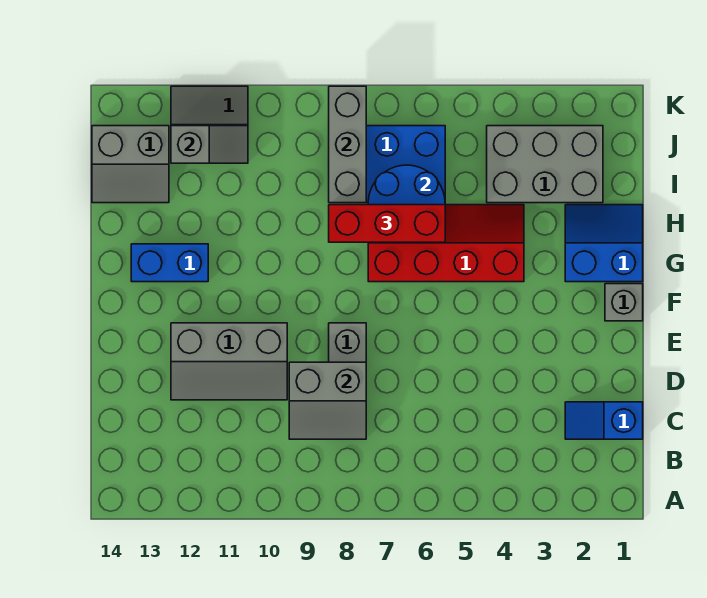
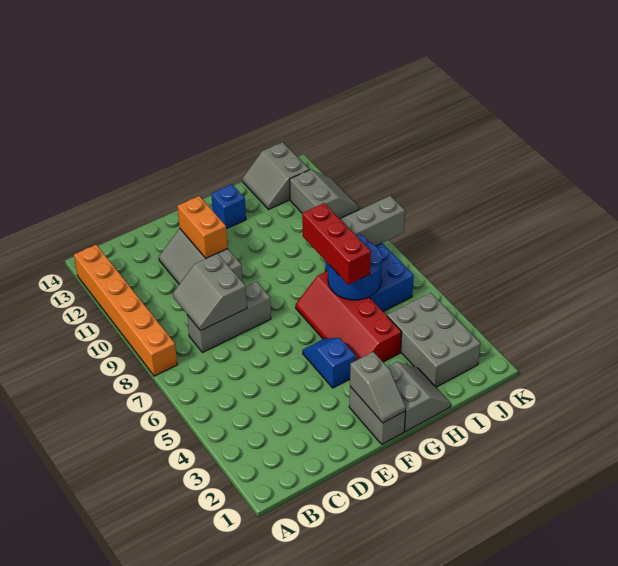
none -> orange 1x6 brick [74,245,177,376]
blue 1x2 slope [565,402,643,439] -> blue 1x2 slope moved to [303,338,355,388]
none -> orange 1x2 brick [178,196,228,258]
grey 1x1 brick [605,284,643,321] -> grey 1x2 brick [349,387,406,444]
blue 2x2 slope [565,205,643,282] -> grey 2x2 slope [387,362,451,432]
red 2x4 slope [368,205,524,282] -> red 2x4 slope turned to [296,271,401,362]
blue 1x2 brick [131,244,208,282] -> blue 1x1 brick [211,184,246,229]
grey 1x2 slope [171,126,248,163] -> grey 1x2 slope moved to [350,352,406,423]

